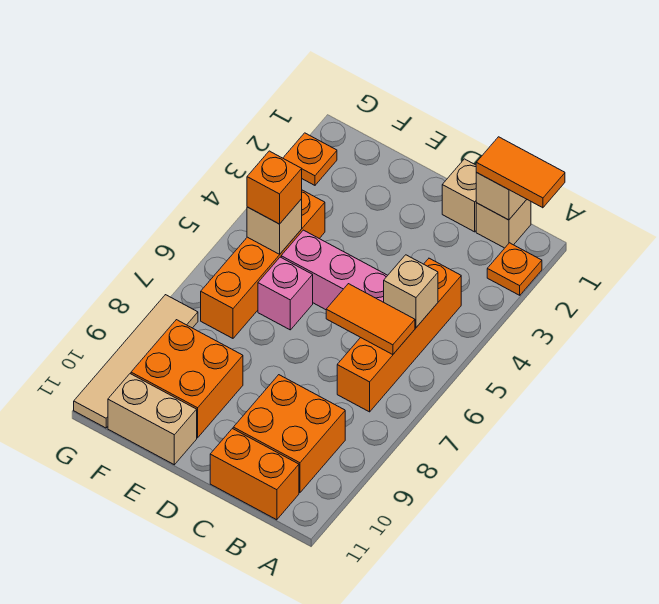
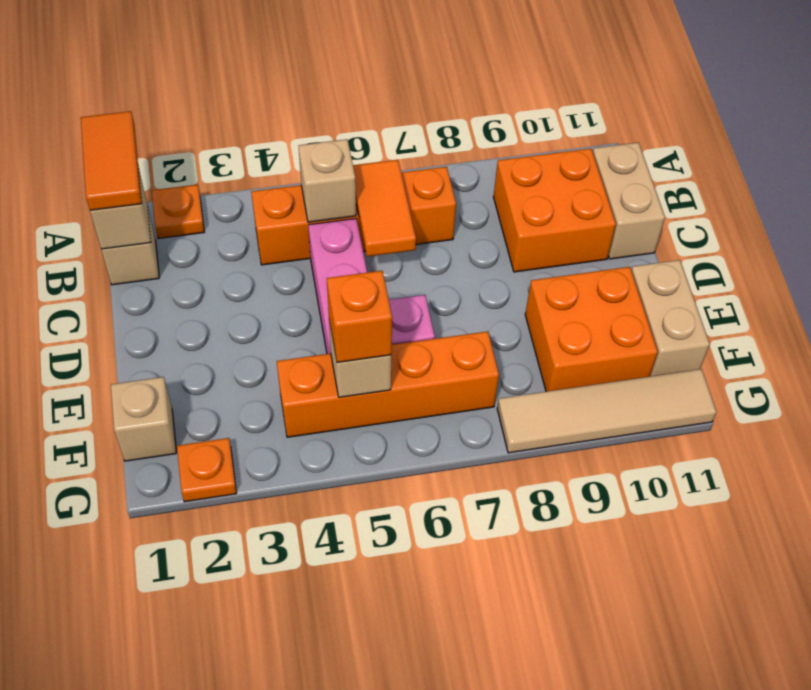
orange 1x2 brick [210,429,299,520] -> tan 1x2 brick [593,143,665,259]
tan 1x1 brick [442,159,477,232] -> tan 1x1 brick moved to [111,377,176,461]

